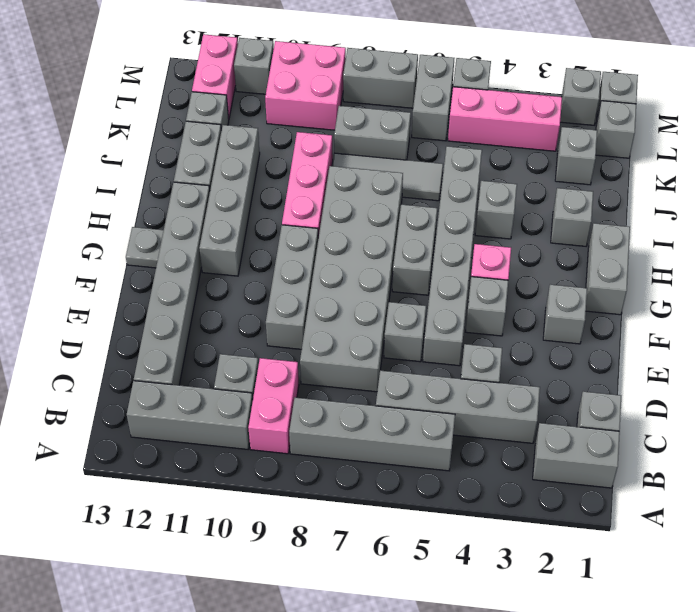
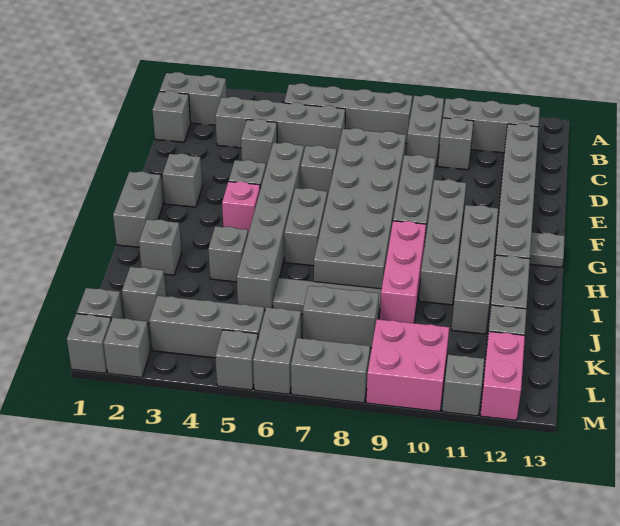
pink 1x2 brick [248,358,299,454] -> grey 1x2 brick [406,95,444,167]
none -> grey 1x4 brick [419,180,466,305]
pink 1x3 brick [448,87,562,151] -> grey 1x3 brick [149,296,264,358]

